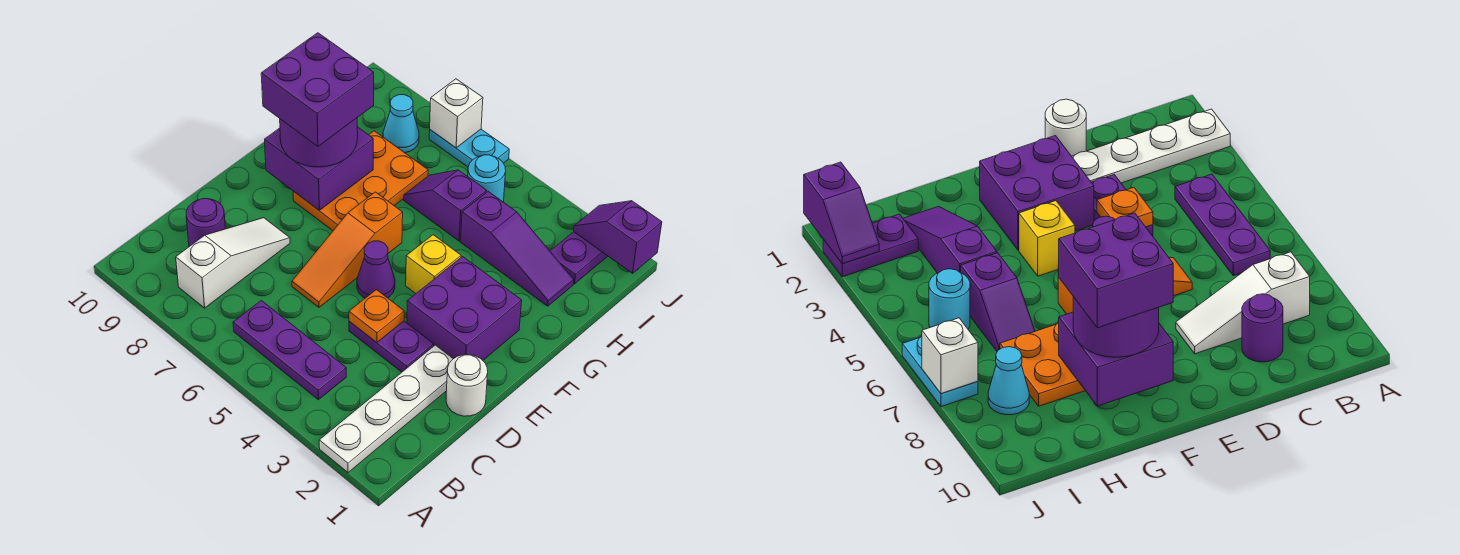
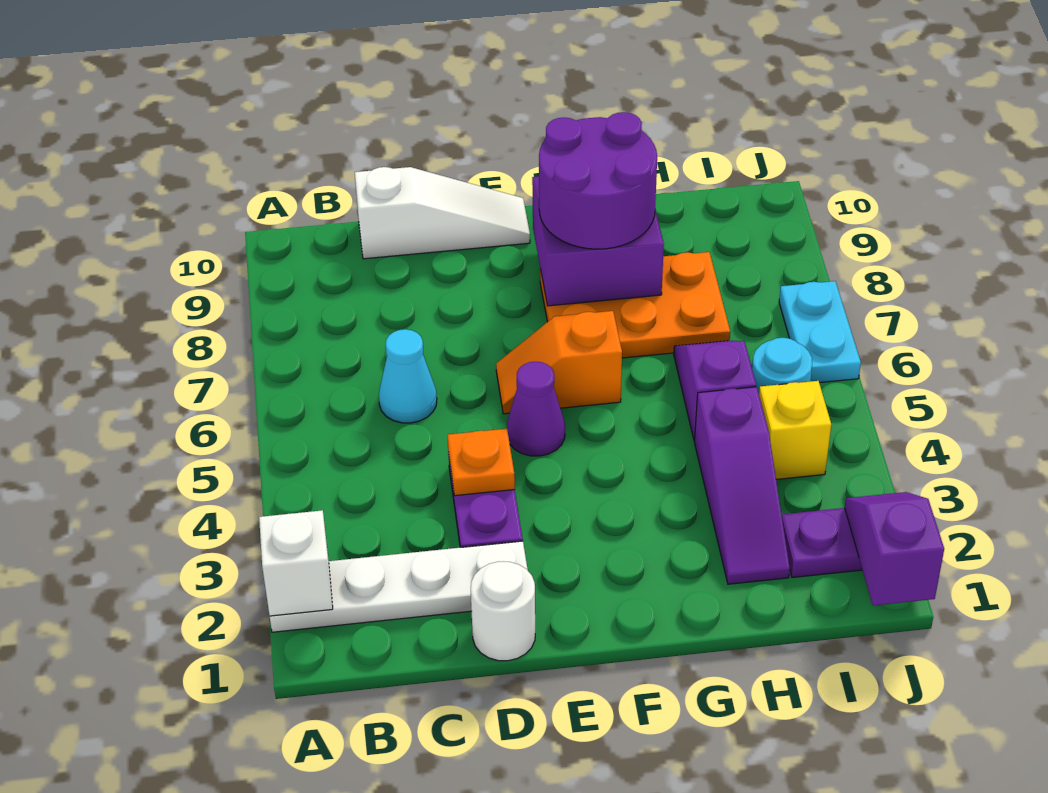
purple 1x3 plate [233,301,346,400] -> none
white 1x3 slope [176,218,290,308] -> white 1x3 slope moved to [355,167,530,259]
purple 1x1 round brick [186,199,225,247] -> none
orange 1x3 slope [292,192,403,307] -> orange 1x2 slope [496,311,622,414]
purple 2x2 brick [407,256,522,360] -> none
yellow 1x1 brick [406,235,461,294] -> yellow 1x1 brick moved to [759,381,831,479]
purple 2x2 brick [261,33,374,146] -> none
cyan 1x1 cone [383,95,419,153] -> cyan 1x1 cone moved to [379,329,437,423]
white 1x1 brick [430,79,483,148] -> white 1x1 brick moved to [259,510,333,616]

